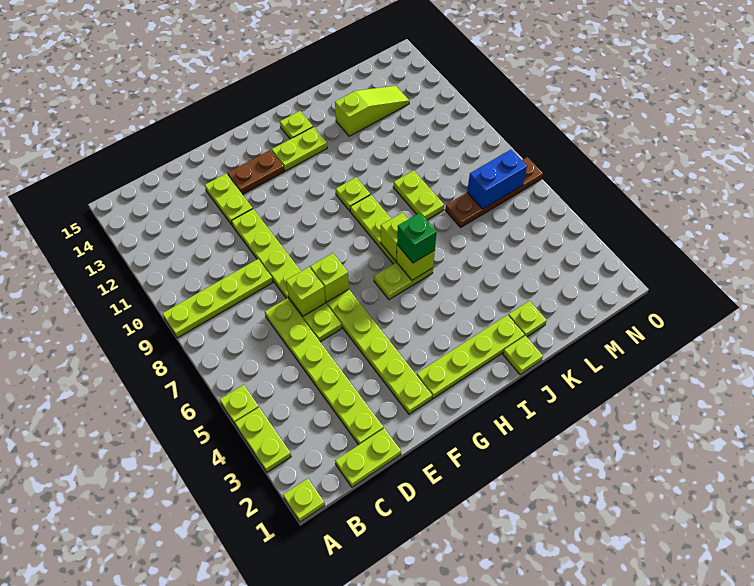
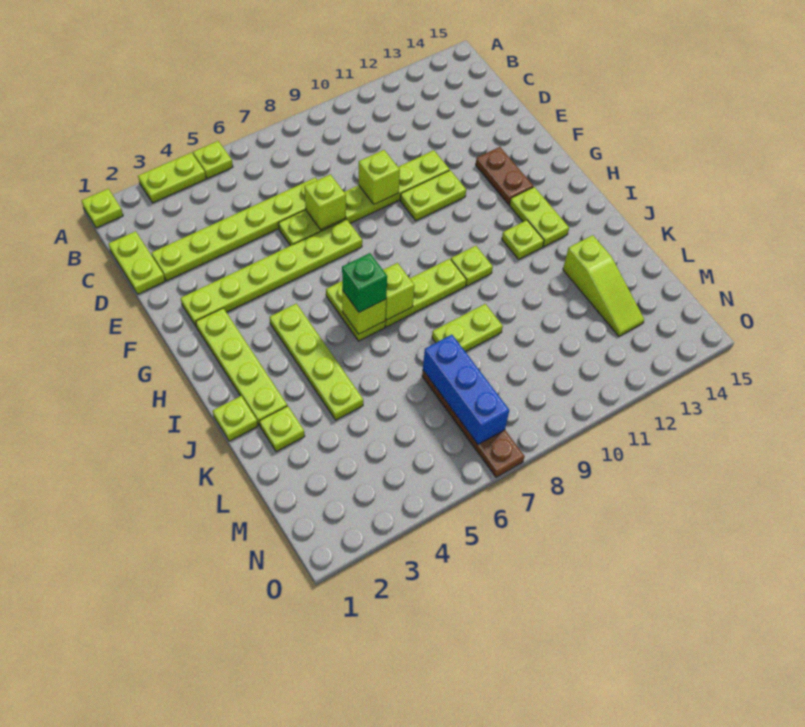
lime 1x4 plate [162,259,273,338] -> lime 1x4 plate moved to [269,304,363,420]
lime 1x2 plate [205,174,253,225] -> lime 1x2 plate moved to [400,170,466,221]
lime 1x1 brick [310,253,349,302] -> lime 1x1 brick moved to [359,150,400,205]
lime 1x1 plate [280,111,313,139] -> lime 1x1 plate moved to [502,220,544,259]
blue 1x2 brick [467,150,527,209] -> blue 1x3 brick [423,335,509,444]

